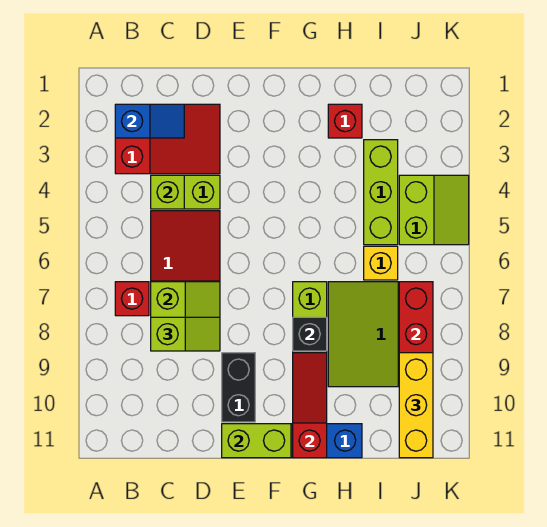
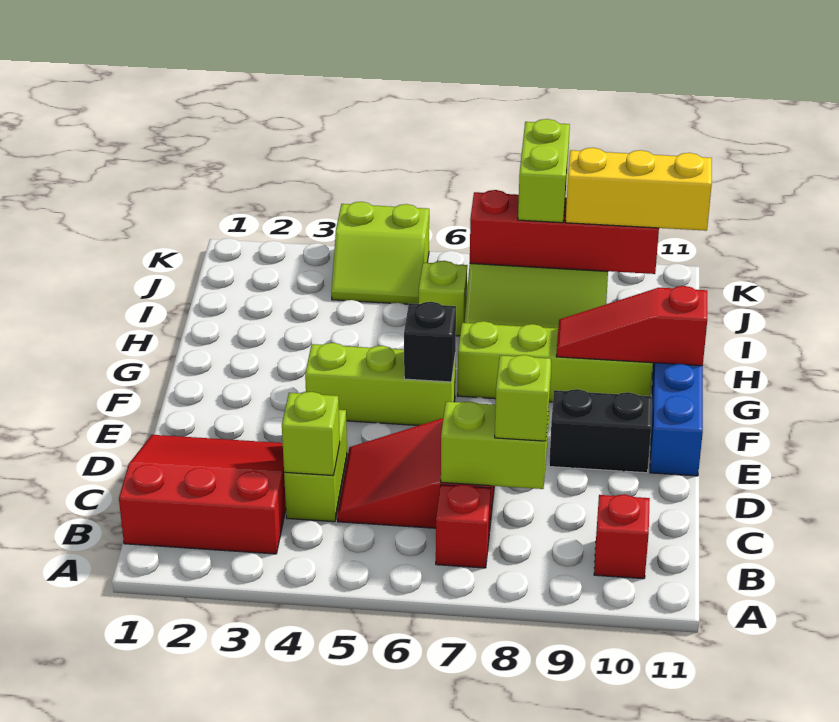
red 2x3 slope [115,104,220,174] -> red 3x3 slope [119,435,286,554]
blue 1x2 slope [115,104,184,138] -> none
lime 1x2 brick [222,424,291,458] -> lime 1x2 brick moved to [518,119,570,223]
black 1x1 brick [293,317,327,351] -> black 1x1 brick moved to [404,302,456,382]
red 1x1 brick [328,104,362,138] -> red 1x1 brick moved to [594,494,650,579]
lime 1x3 brick [364,140,398,245] -> lime 1x3 brick moved to [305,343,456,426]
yellow 1x1 brick [364,246,398,280] -> lime 1x1 brick [419,261,467,336]
lime 2x2 slope [399,175,469,245] -> lime 2x2 slope turned to [331,202,429,304]

